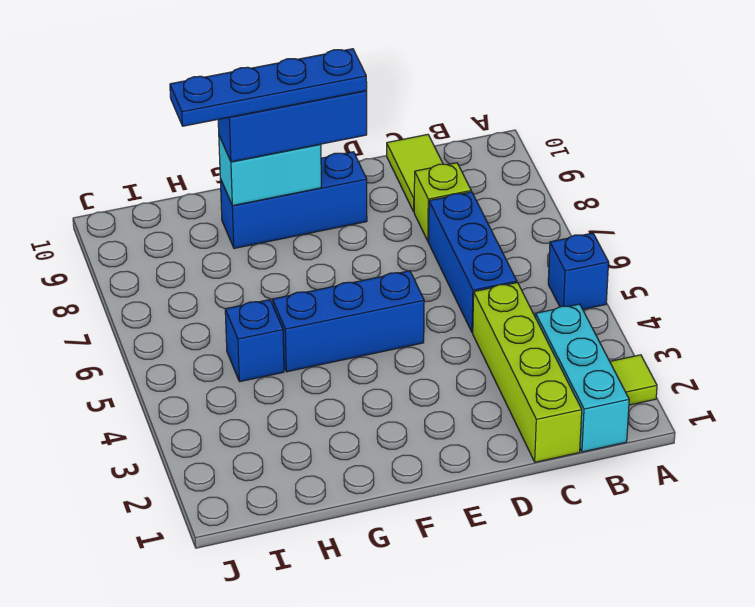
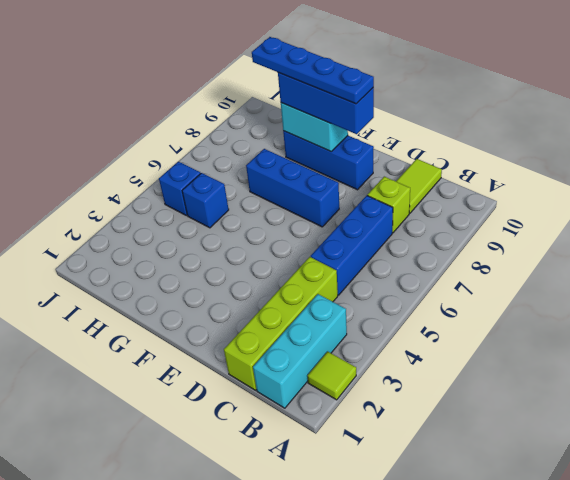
blue 1x1 brick [548,233,609,309] -> blue 1x1 brick moved to [159,162,201,216]
blue 1x3 brick [272,271,424,372] -> blue 1x3 brick moved to [246,149,339,227]

